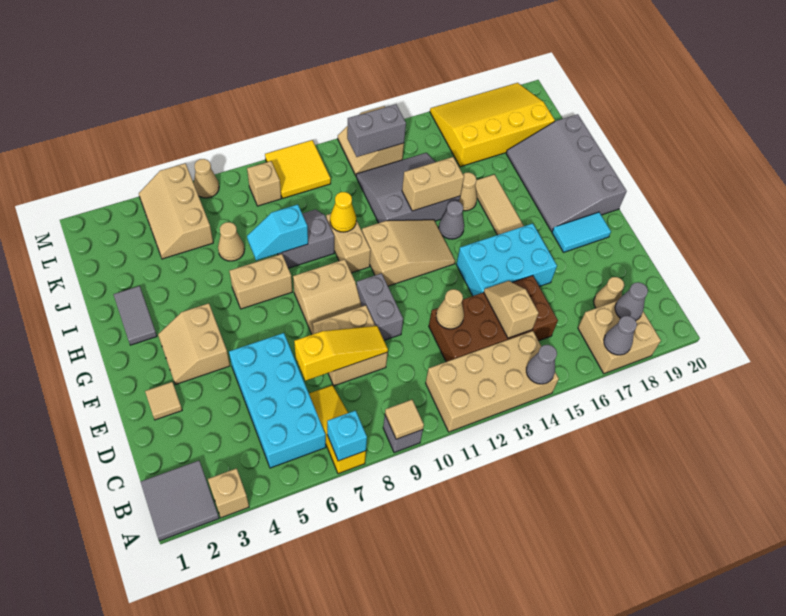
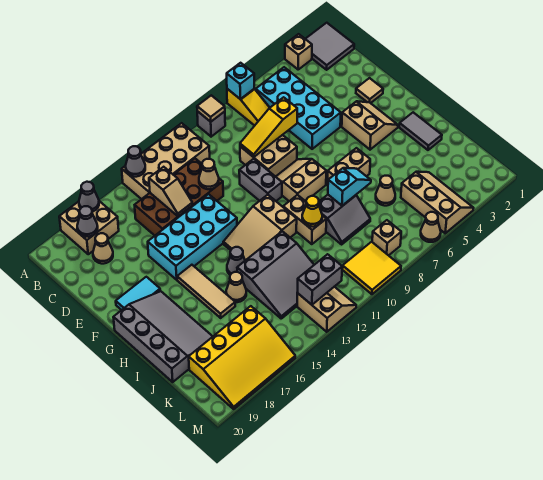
cyan 2x3 brick [456,223,557,296] -> cyan 2x4 brick [148,194,237,280]
tan 1x2 brick [402,157,464,211] -> none

